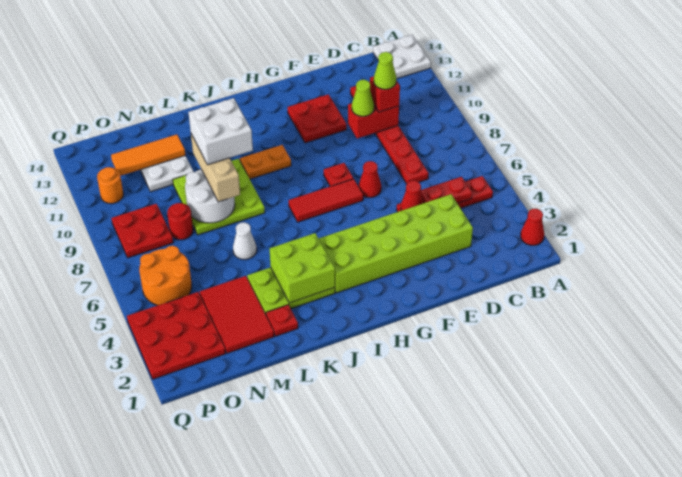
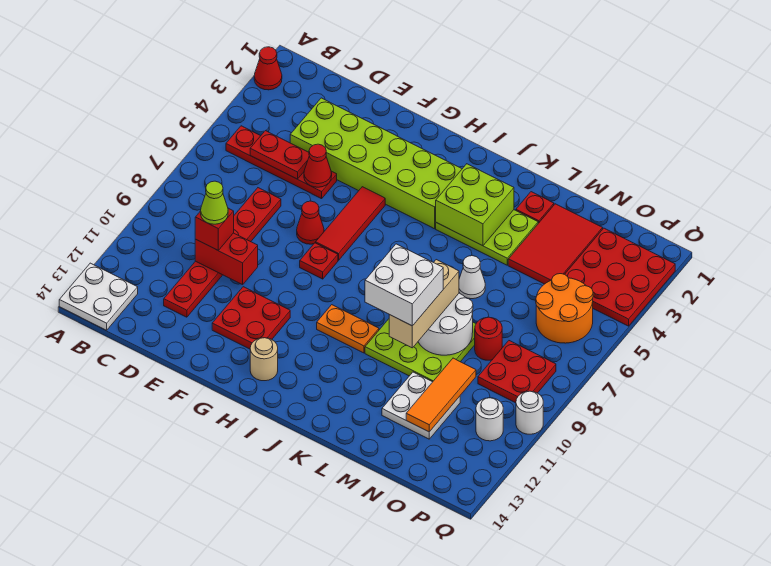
lime 1x1 cone [352,80,374,116] -> none
red 1x3 tile [289,179,363,222] -> red 1x3 tile turned to [316,187,385,260]
none -> tan 1x1 round brick [250,338,278,381]
orange 1x3 tile [111,134,186,176] -> orange 1x3 tile turned to [406,358,476,432]
orange 1x1 round brick [97,167,123,204] -> white 1x1 round brick [476,398,503,441]
none -> white 1x1 round brick [516,391,543,434]

